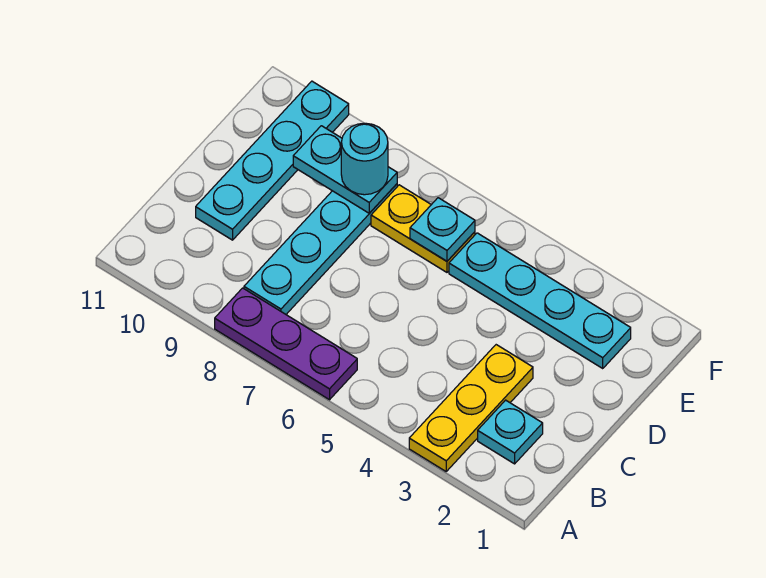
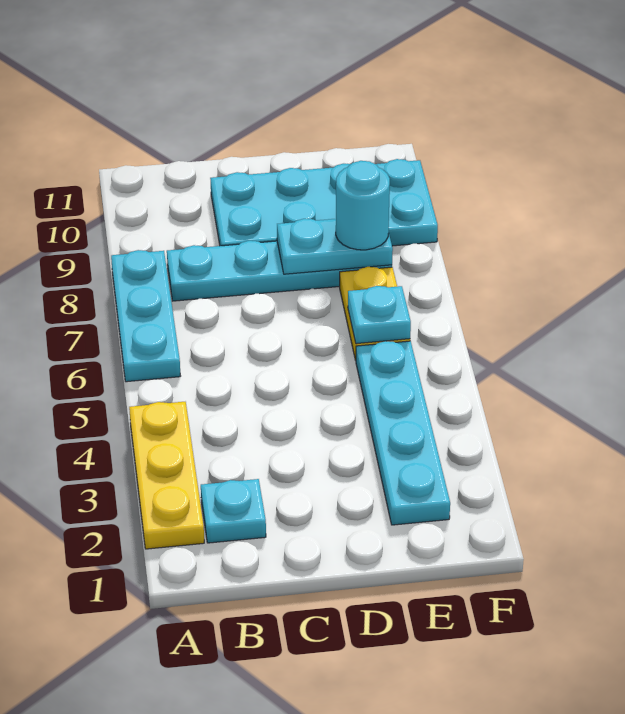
yellow 1x3 plate [409,345,533,471] -> yellow 1x3 plate turned to [129,402,204,549]
purple 1x3 plate [215,288,357,400] -> cyan 1x3 plate [111,250,180,382]
cyan 1x4 plate [196,81,349,240] -> cyan 2x4 plate [210,159,438,246]
cyan 1x2 plate [293,126,397,213] -> cyan 1x2 plate turned to [277,219,393,274]

